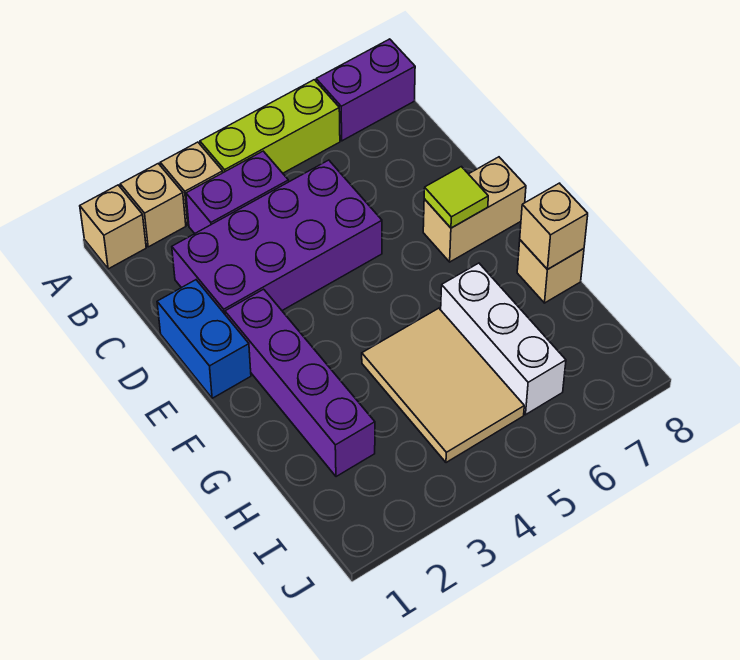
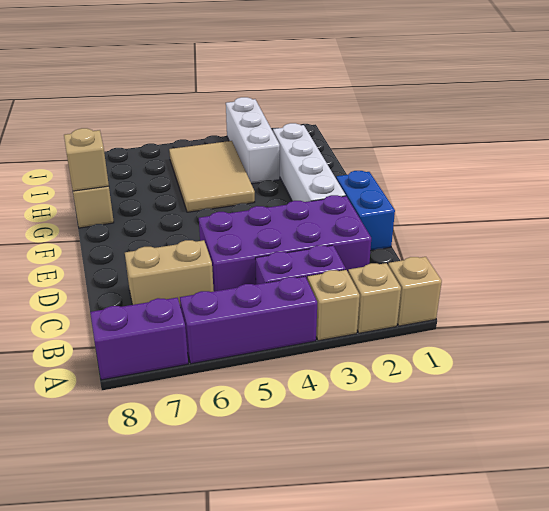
lime 1x3 brick [200,80,340,173] -> purple 1x3 brick [180,277,317,364]
purple 1x4 brick [225,289,375,477] -> white 1x4 brick [273,123,346,202]
tan 1x2 brick [423,157,526,262] -> tan 1x2 brick moved to [125,240,214,307]
lime 1x1 tile [424,167,488,228] -> none
white 1x3 brick [441,263,566,415] -> white 1x3 brick moved to [226,97,280,184]

